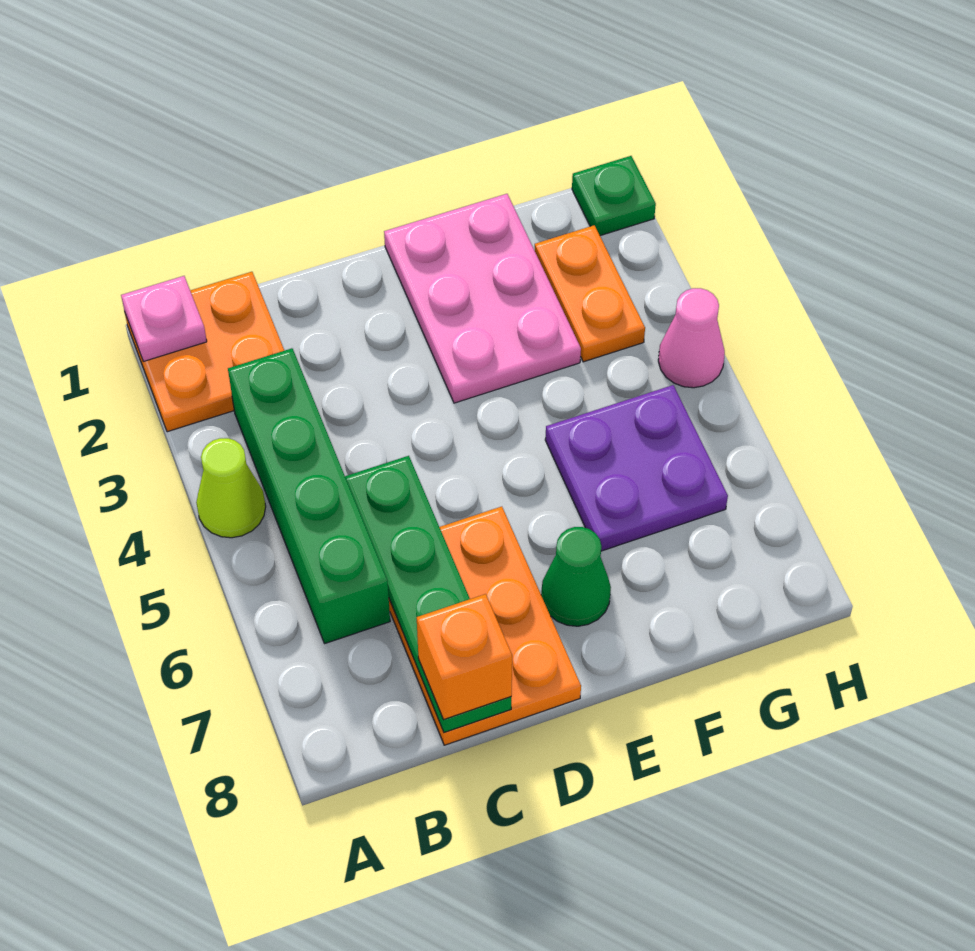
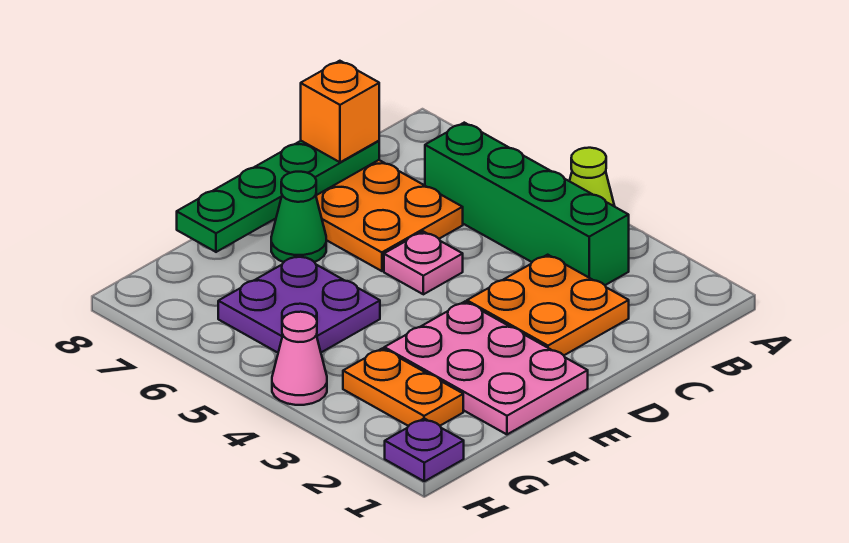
orange 2x2 plate [125,272,284,432] -> orange 2x2 plate moved to [467,255,629,355]
pink 1x1 plate [121,276,207,361] -> pink 1x1 plate moved to [384,231,463,294]
green 1x4 plate [345,456,511,732] -> green 1x4 plate turned to [177,141,379,252]
green 1x1 plate [572,156,656,236] -> purple 1x1 plate [385,418,464,481]

